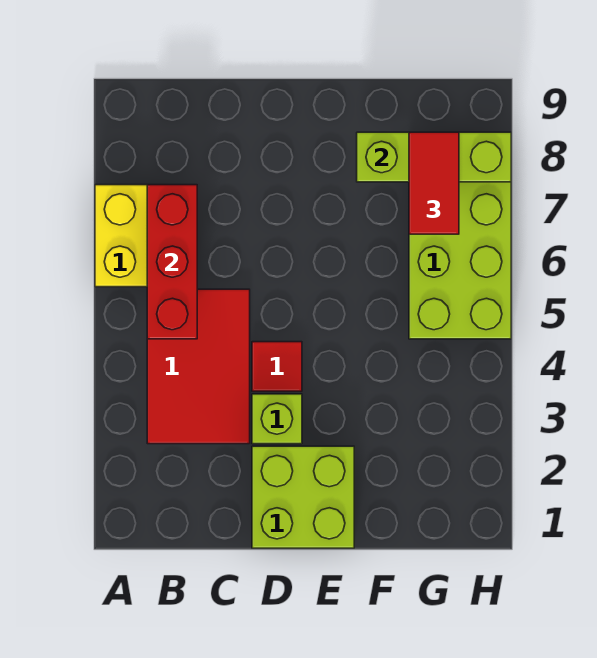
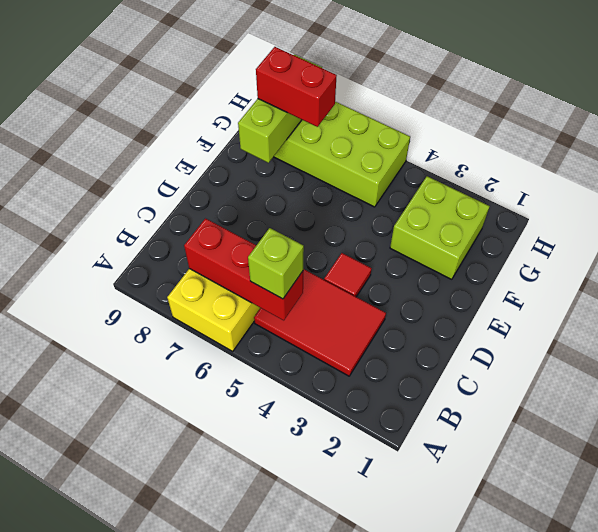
lime 2x2 brick [252,446,354,548] -> lime 2x2 brick moved to [390,176,490,279]
lime 1x1 brick [252,394,302,444] -> lime 1x1 brick moved to [248,228,304,299]
red 1x2 tile [409,132,459,234] -> red 1x2 brick [256,47,337,127]

